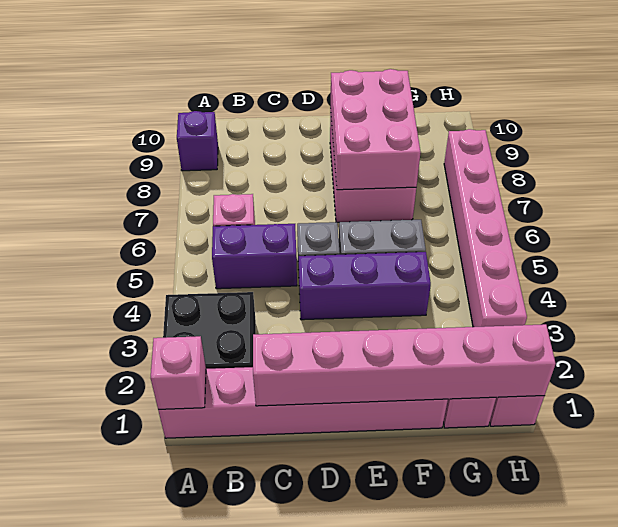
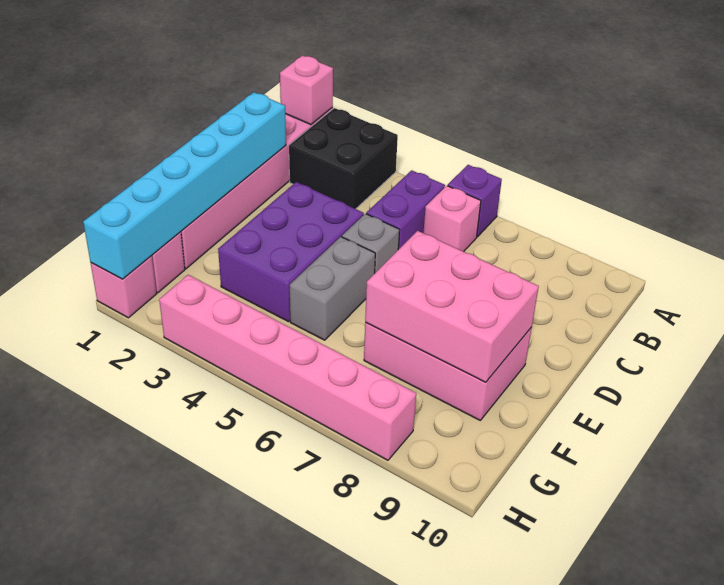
purple 1x1 brick [177,111,218,171] -> purple 1x1 brick moved to [448,165,502,237]
pink 1x6 brick [253,324,556,406] -> cyan 1x6 brick [83,92,286,279]
purple 1x3 brick [299,252,431,320] -> purple 2x3 brick [218,182,364,322]

